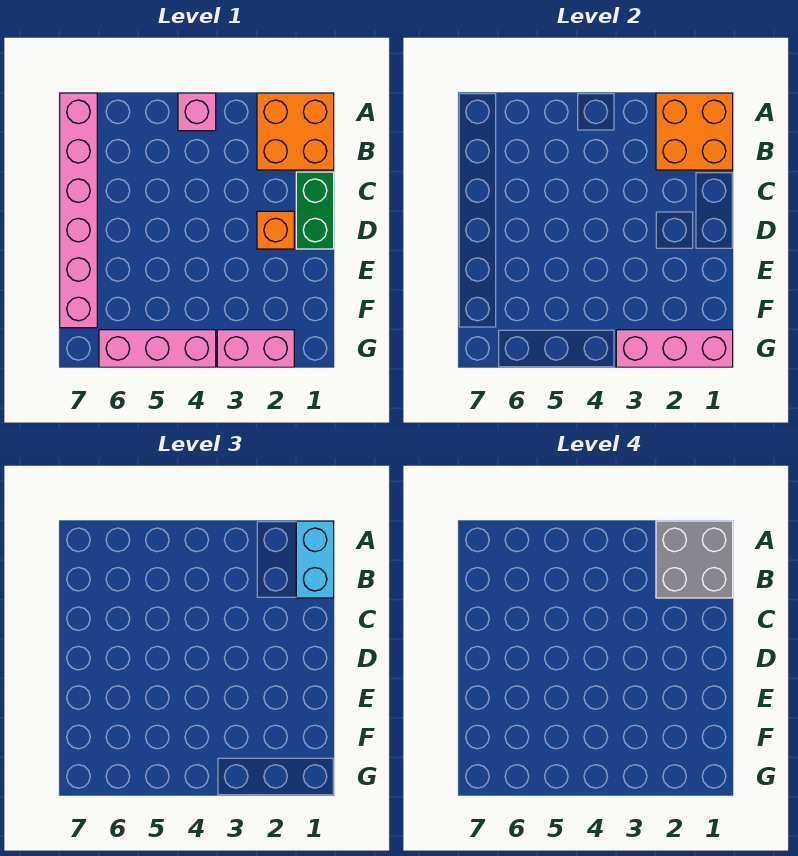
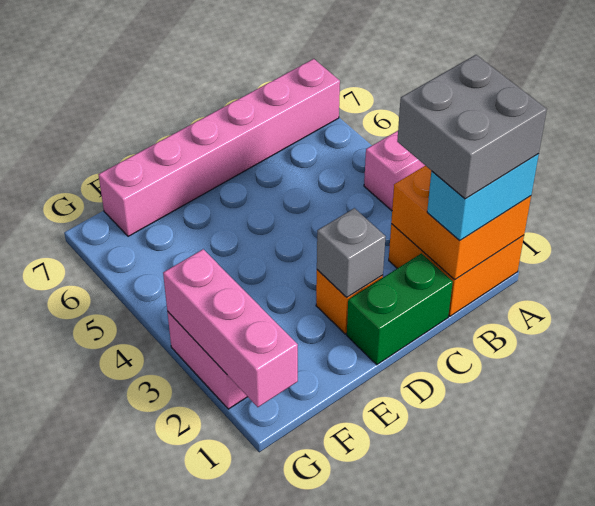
none -> grey 1x1 brick [317,208,386,297]
pink 1x3 brick [99,330,216,367] -> none

